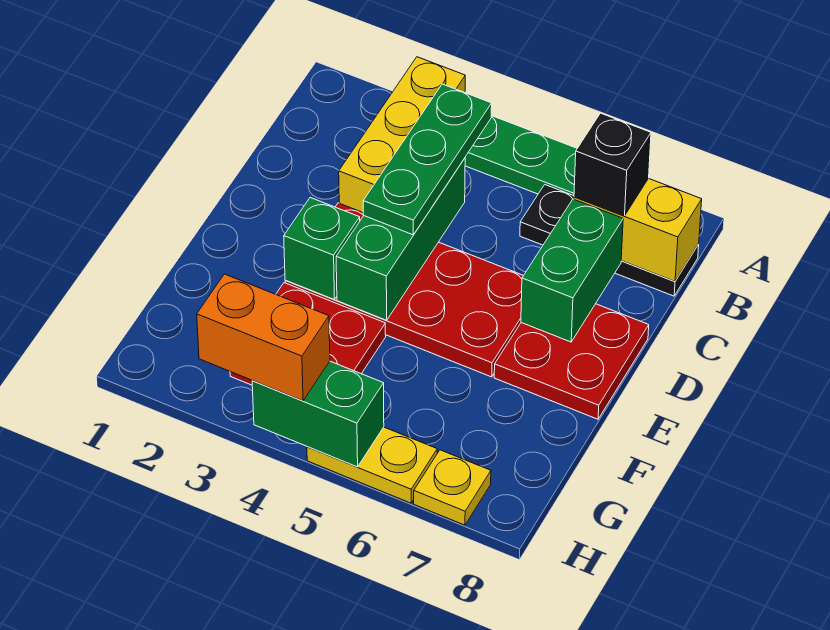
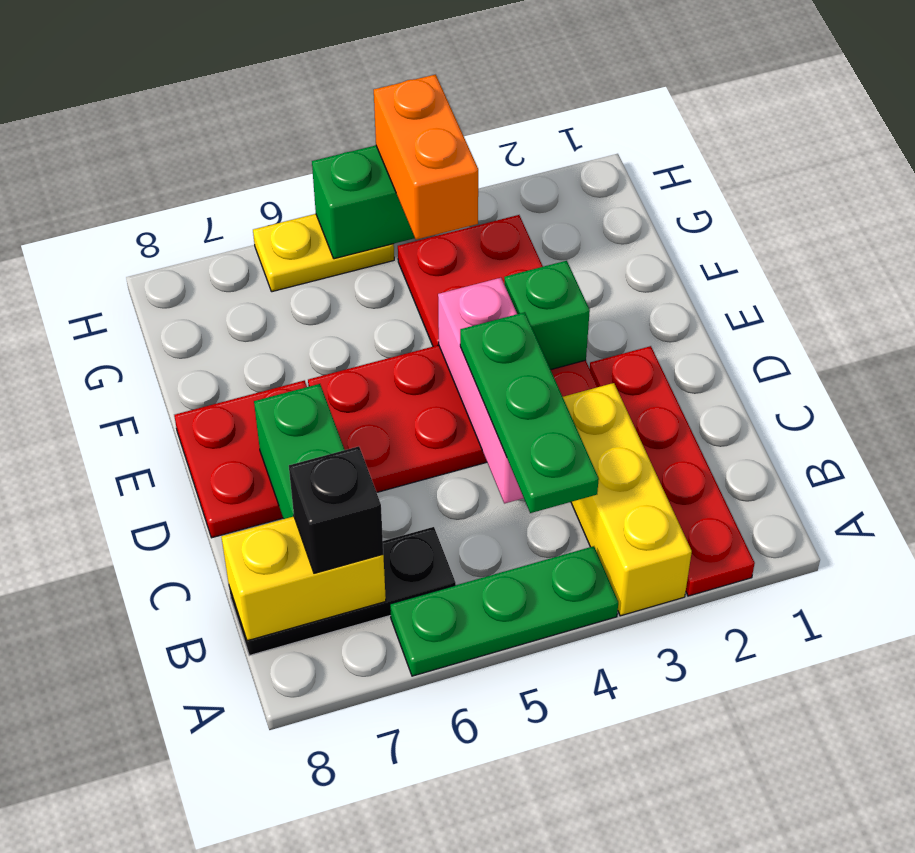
none -> red 1x4 plate [590,346,755,596]
green 1x3 brick [336,158,465,320] -> pink 1x3 brick [438,278,524,504]
orange 1x2 brick [197,274,330,401] -> orange 1x2 brick turned to [374,75,478,240]
yellow 1x1 plate [414,450,491,525] -> none

